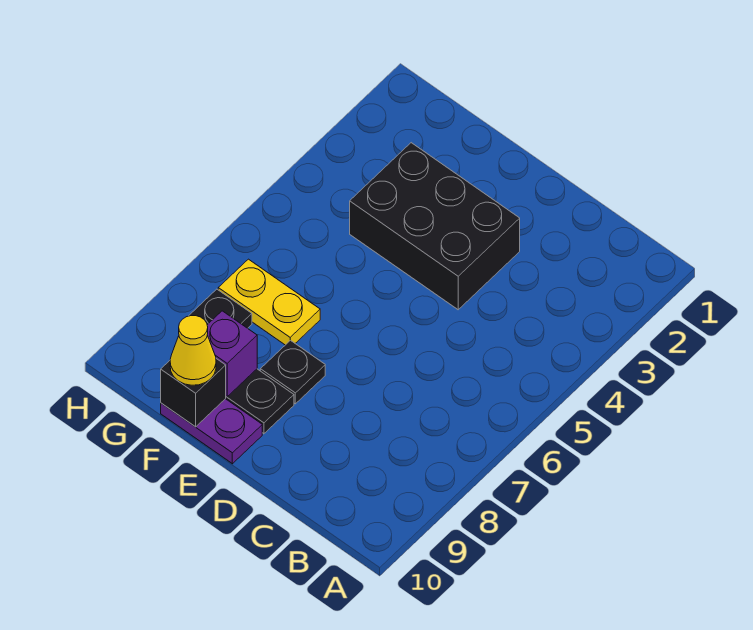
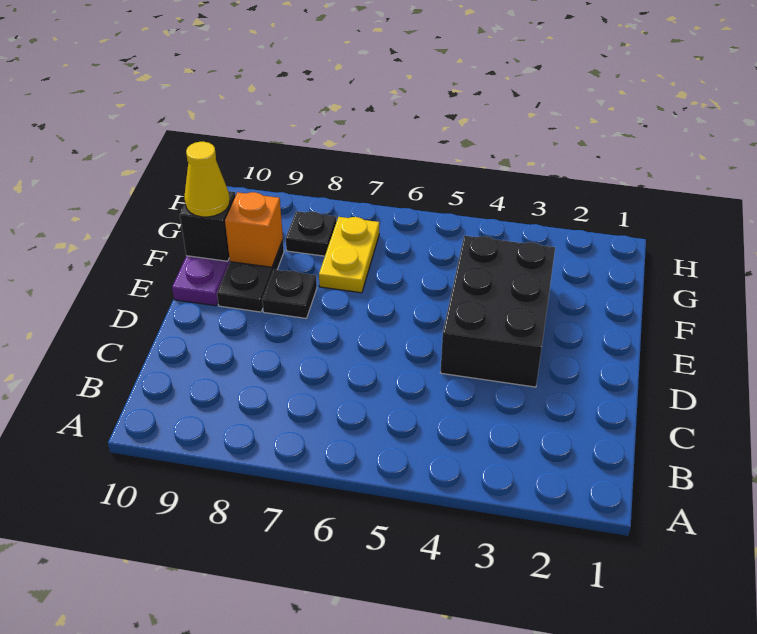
purple 1x1 brick [207,311,257,397] -> orange 1x1 brick [225,192,283,267]

